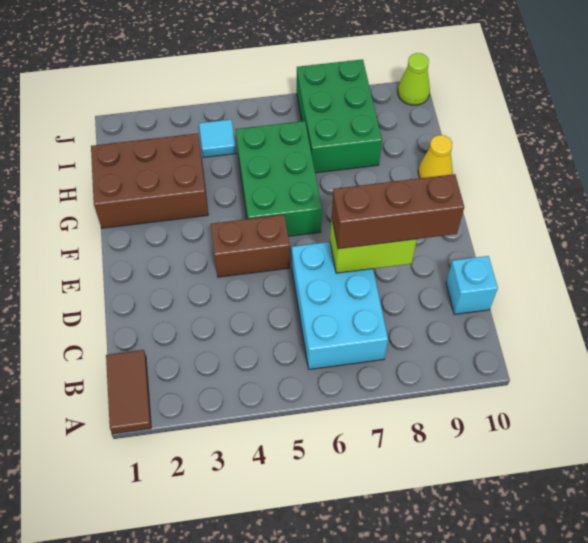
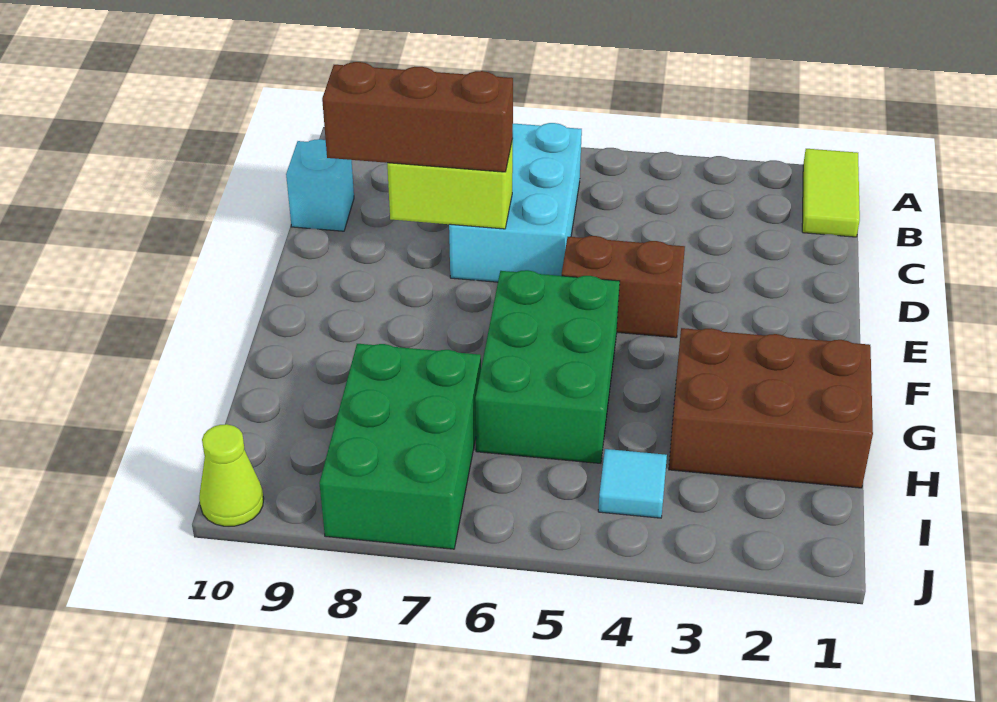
brown 1x2 tile [106,350,151,434] -> lime 1x2 tile [802,149,860,237]
yellow 1x1 cone [418,135,453,178] -> none

